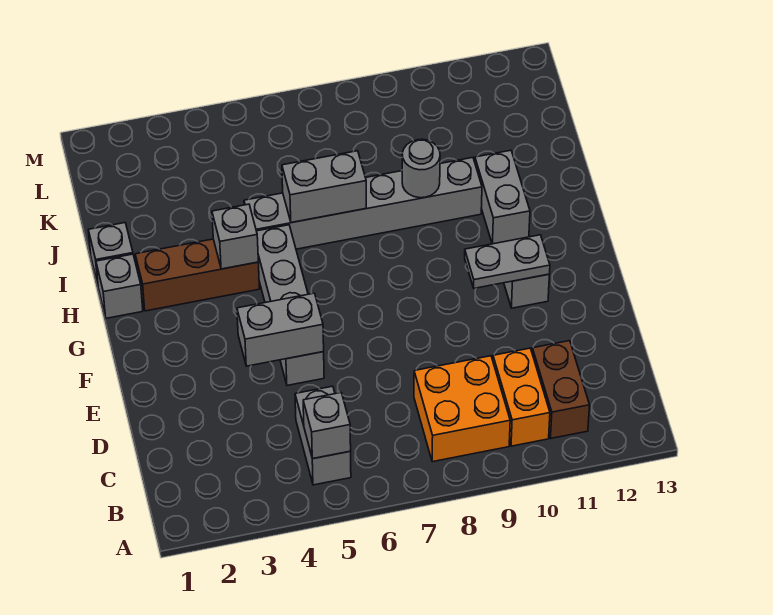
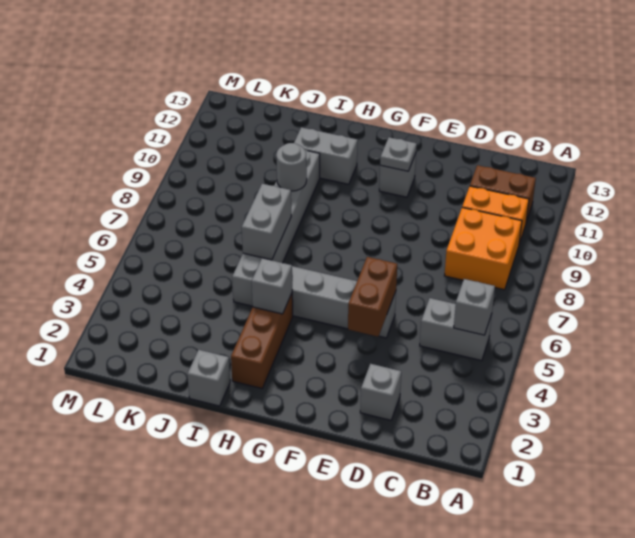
grey 1x2 brick [237,293,324,366] -> brown 1x2 brick [348,257,397,337]
grey 1x2 plate [465,235,550,288] -> grey 1x1 plate [380,137,417,171]
grey 1x1 brick [96,254,143,318] -> grey 1x1 brick moved to [360,364,401,420]

